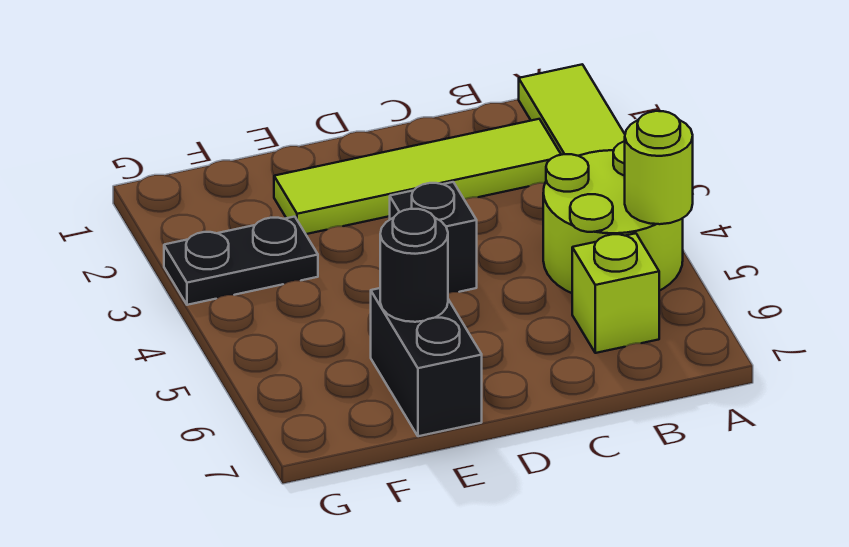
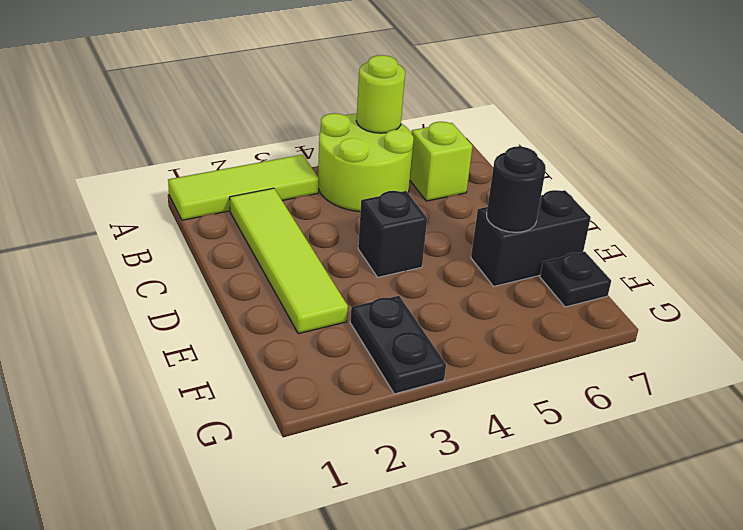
none -> black 1x1 plate [540,252,611,307]

